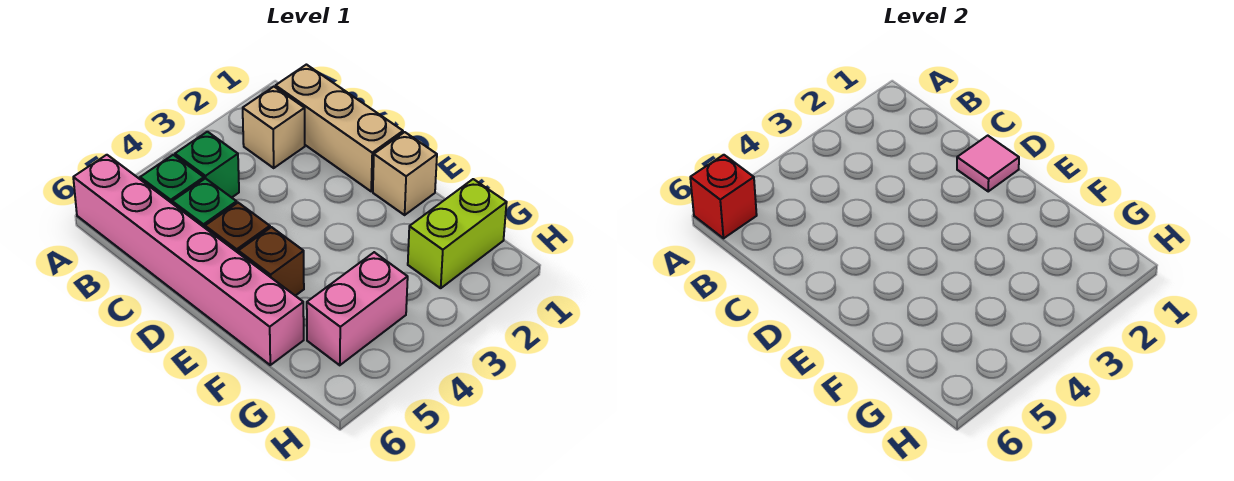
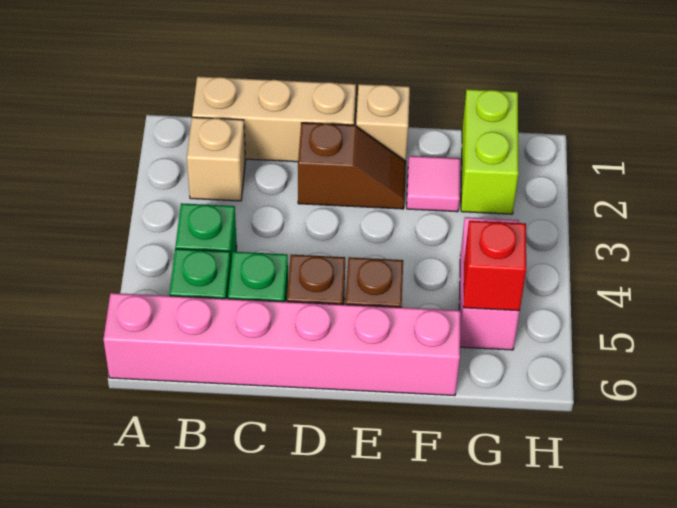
red 1x1 brick [690,155,757,238] -> red 1x1 brick moved to [464,221,526,311]
pink 1x1 tile [957,136,1019,191] -> pink 1x1 tile moved to [407,156,460,212]
none -> brown 1x2 slope [298,123,406,209]

